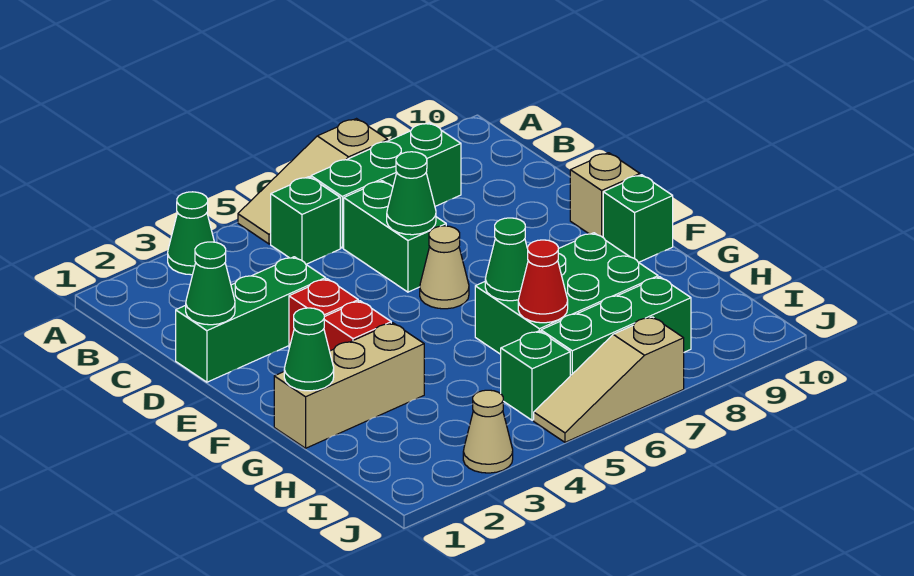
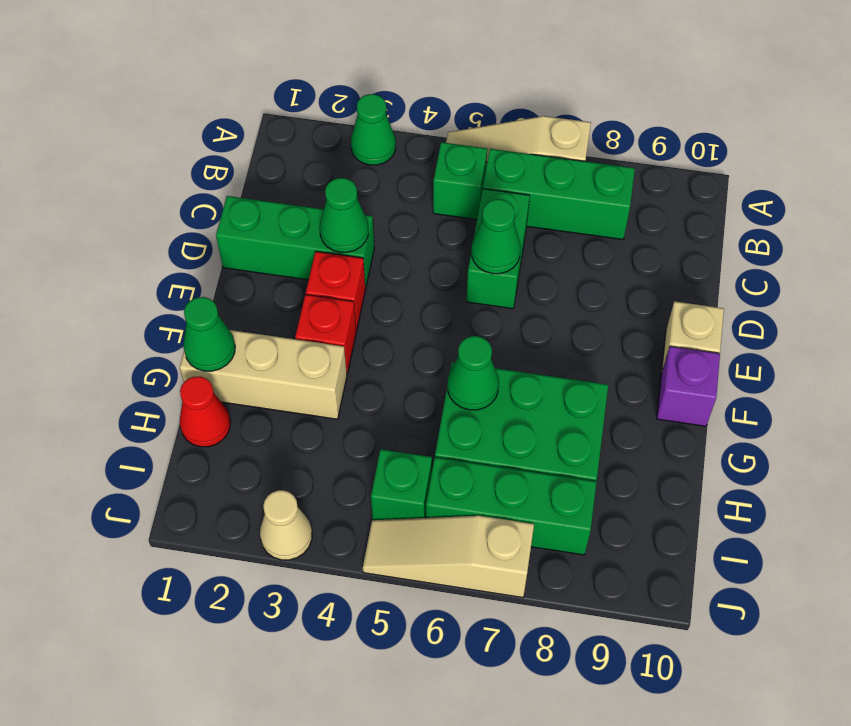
green 1x1 cone [186,242,235,325] -> green 1x1 cone moved to [320,178,368,252]
tan 1x1 cone [420,226,469,309] -> none
green 1x1 brick [603,175,673,262] -> purple 1x1 brick [657,346,720,426]
red 1x1 cone [518,240,568,323] -> red 1x1 cone moved to [180,377,231,447]

